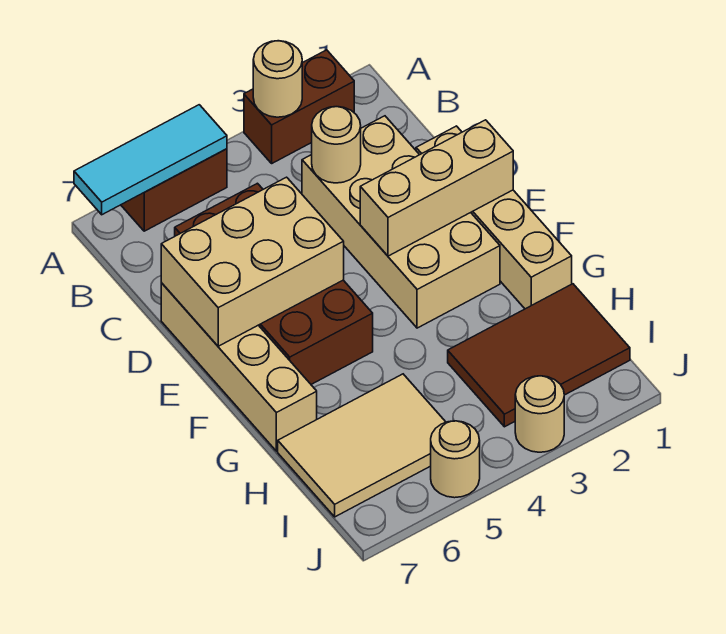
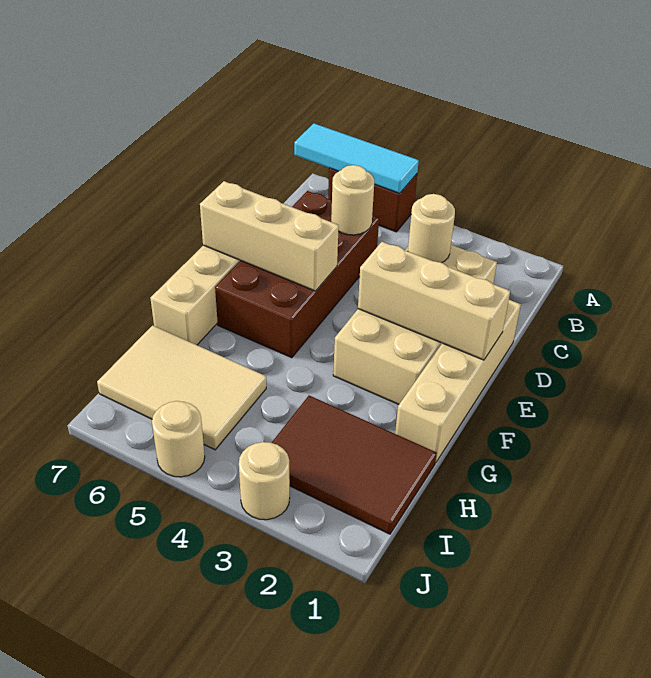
brown 1x2 brick [244,50,354,163] -> none
tan 1x1 round brick [253,41,302,117] -> tan 1x1 round brick moved to [331,165,374,235]
tan 2x3 brick [161,177,344,346] -> tan 1x3 brick [200,181,339,291]

